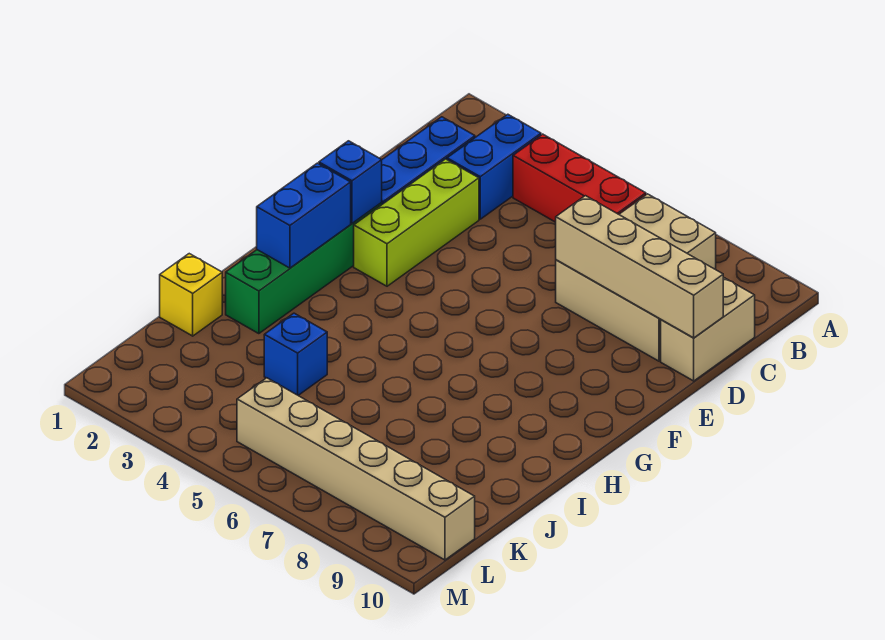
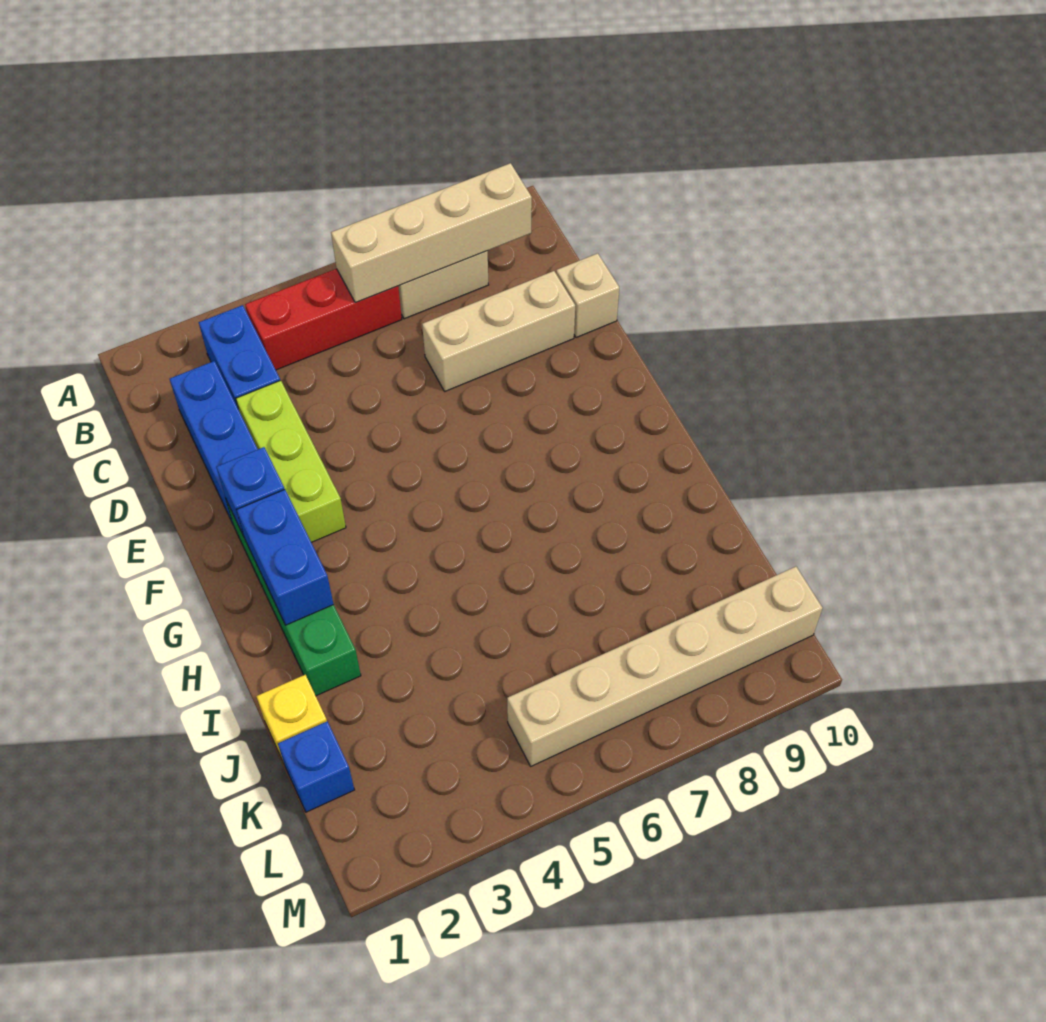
tan 1x2 brick [661,277,755,381] -> tan 1x1 brick [556,253,619,338]
tan 1x4 brick [556,196,723,338] -> tan 1x4 brick moved to [331,163,532,303]
blue 1x1 brick [264,313,327,395] -> blue 1x1 brick moved to [278,721,354,812]

